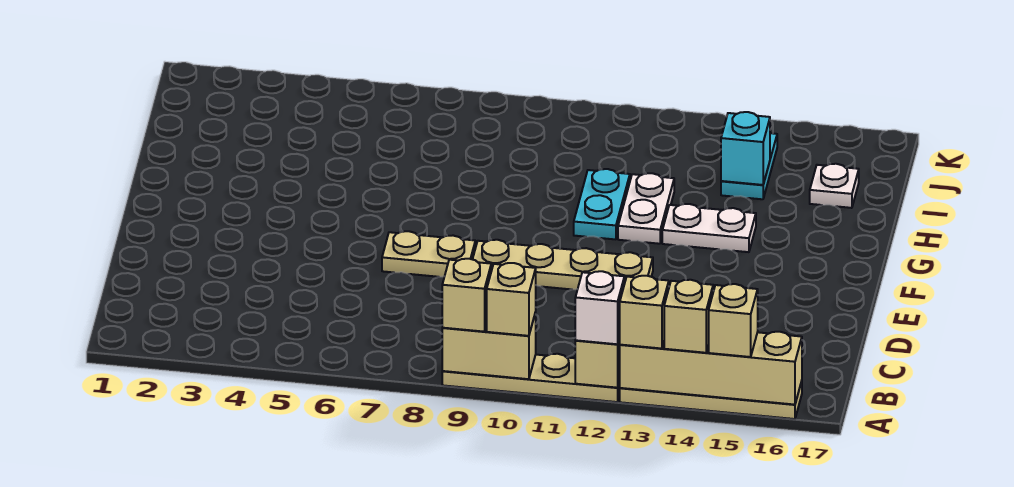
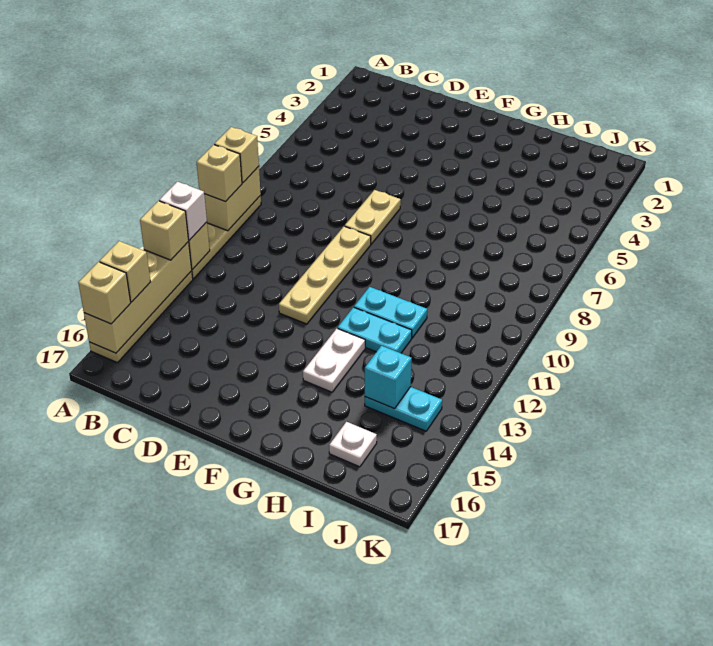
tan 1x1 brick [664,280,713,353] -> tan 1x1 brick moved to [78,262,131,324]
white 1x2 plate [618,173,674,244] -> cyan 1x2 plate [338,307,412,353]

